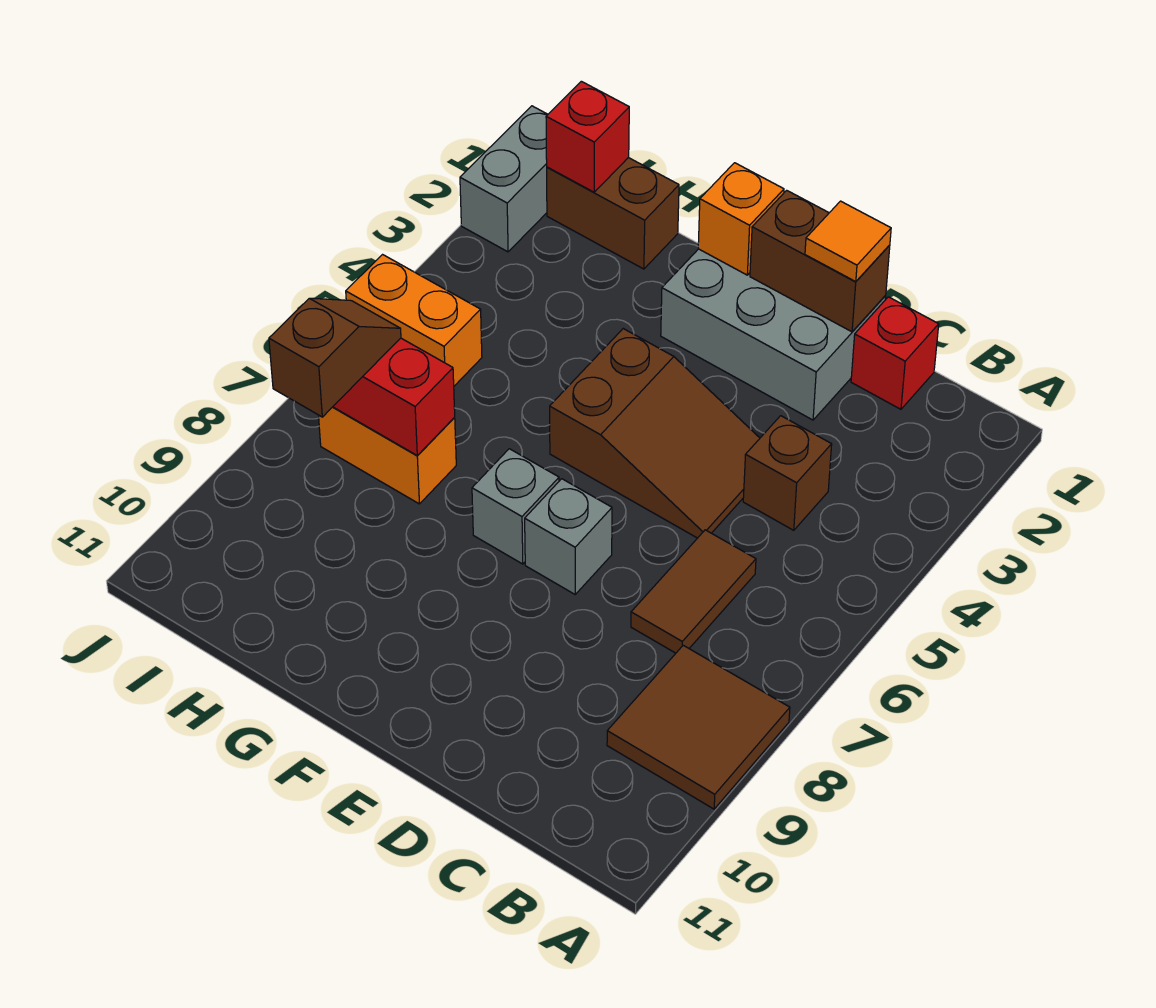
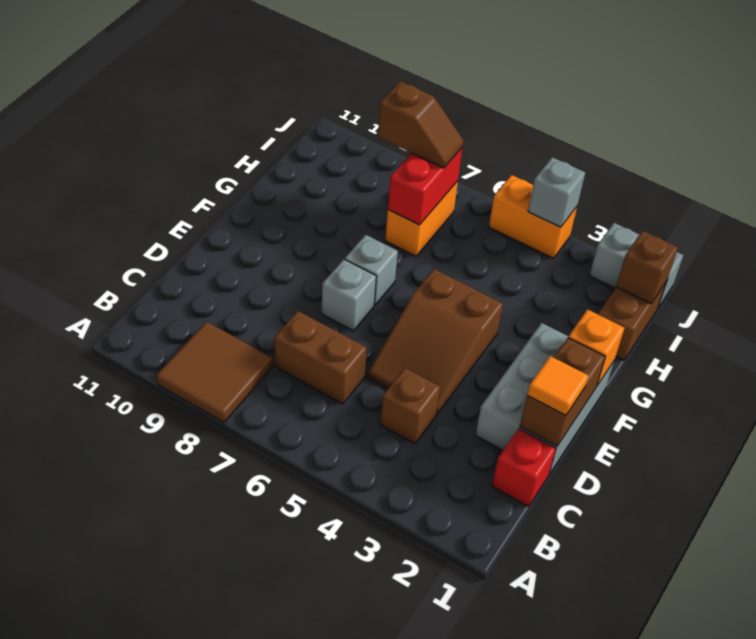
brown 1x2 tile [631,530,756,653] -> brown 1x2 brick [275,311,367,404]
red 1x1 brick [546,81,629,192] -> brown 1x1 brick [616,231,678,303]
orange 1x2 brick [346,255,482,386] -> orange 1x2 brick turned to [489,175,577,259]
none -> grey 1x1 brick [528,157,585,227]

